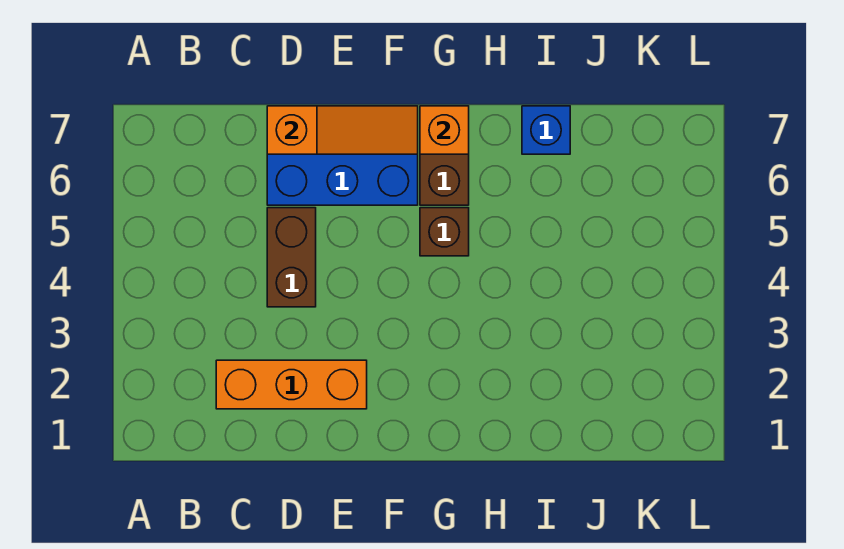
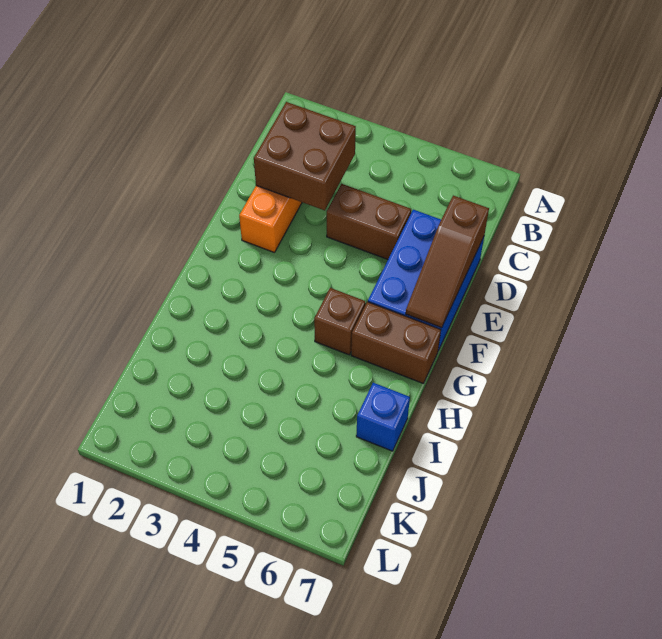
none -> brown 2x2 brick [254,102,356,210]
orange 1x3 slope [267,106,418,154] -> brown 1x3 slope [406,196,489,328]
orange 1x1 brick [420,106,469,154] -> none

